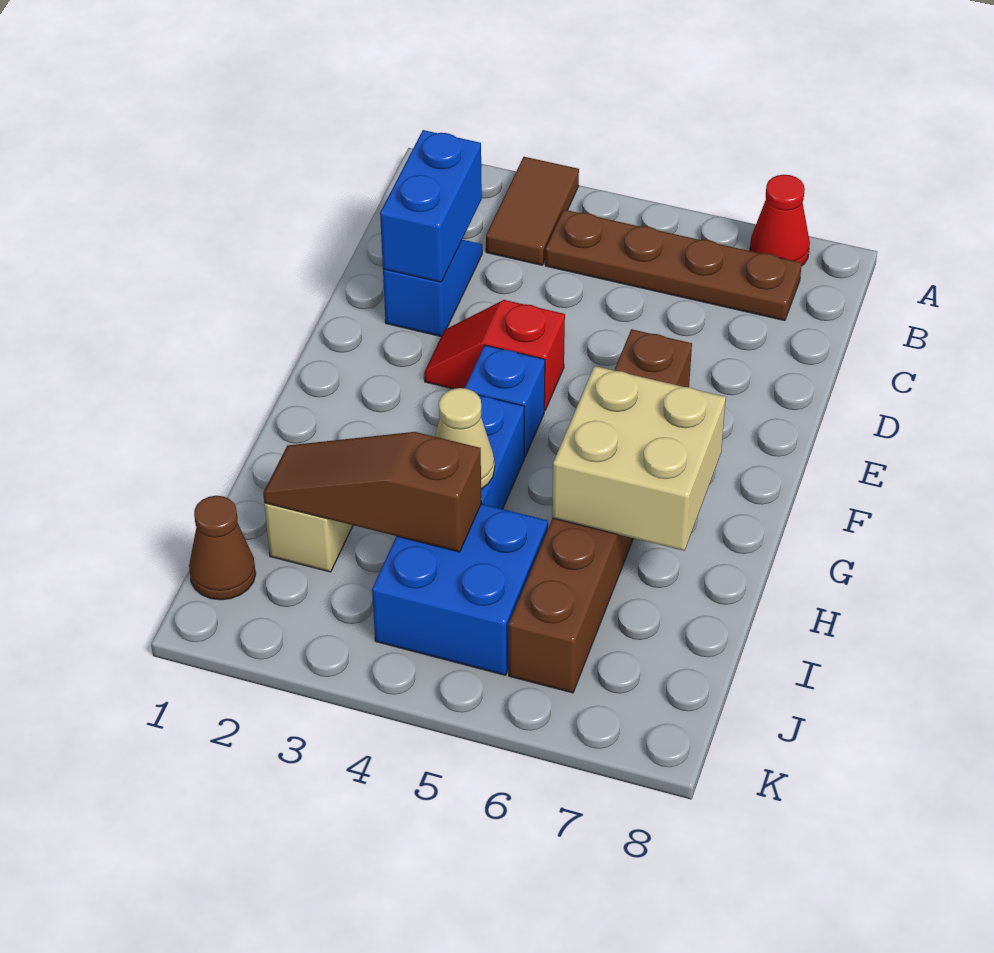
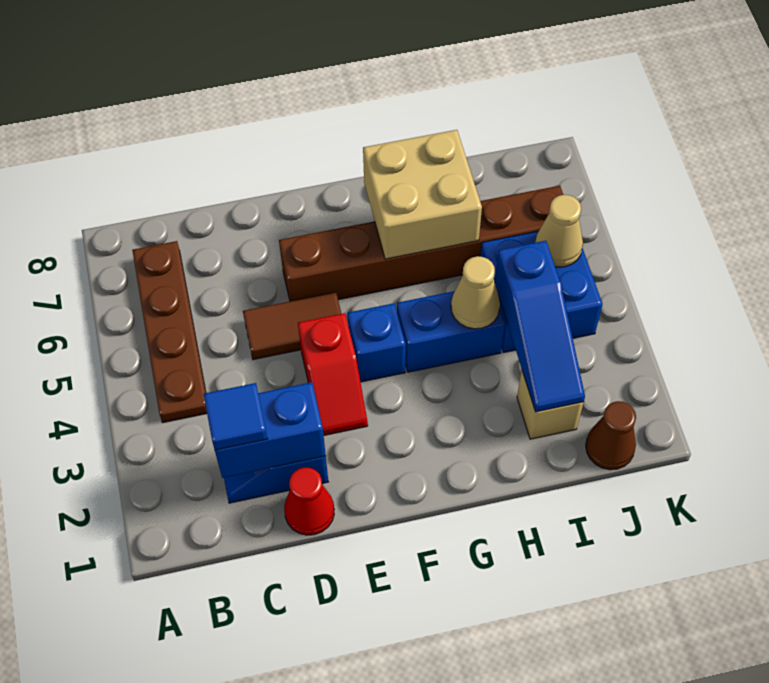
brown 1x2 tile [486,157,579,265] -> brown 1x2 tile moved to [243,292,341,360]
red 1x1 cone [750,175,810,265] -> red 1x1 cone moved to [284,467,334,535]
none -> blue 1x1 tile [204,383,267,450]
brown 1x3 slope [263,432,481,552] -> blue 1x3 slope [495,241,585,412]
none -> tan 1x1 cone [535,195,583,267]

